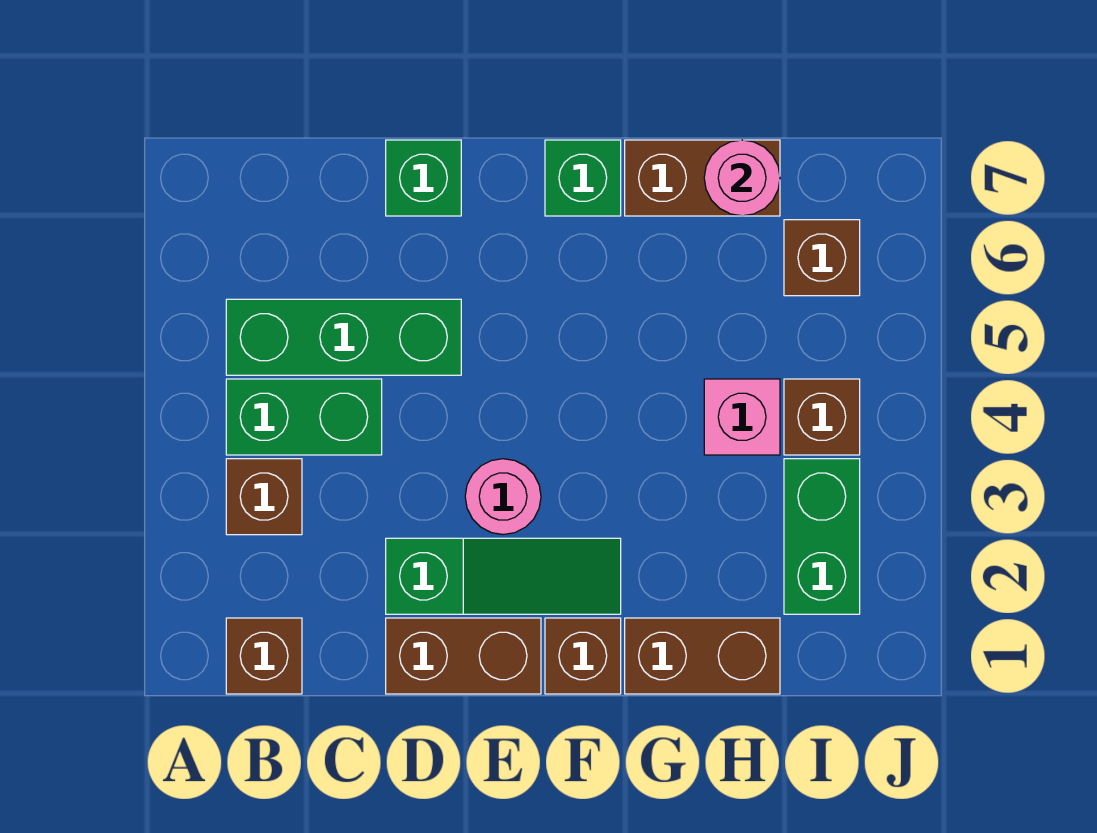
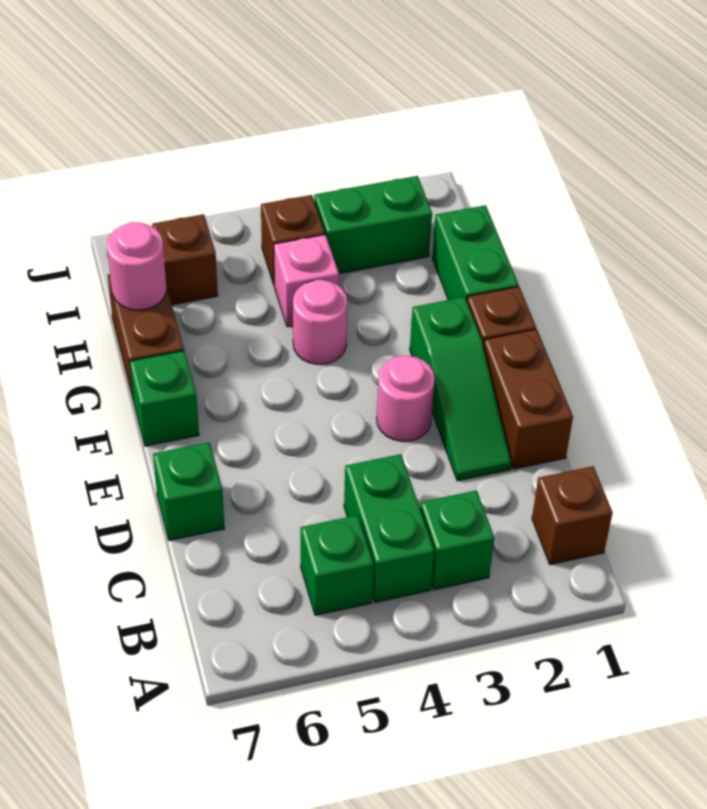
brown 1x1 brick [226,459,302,535] -> green 1x1 brick [420,490,494,590]
green 1x3 brick [226,299,461,375] -> green 1x1 brick [301,515,374,615]
green 1x3 slope [386,538,621,614] -> green 1x3 slope turned to [410,297,511,481]
brown 1x2 brick [625,618,780,694] -> green 1x2 brick [432,205,518,301]
none -> pink 1x1 round brick [293,280,347,364]

